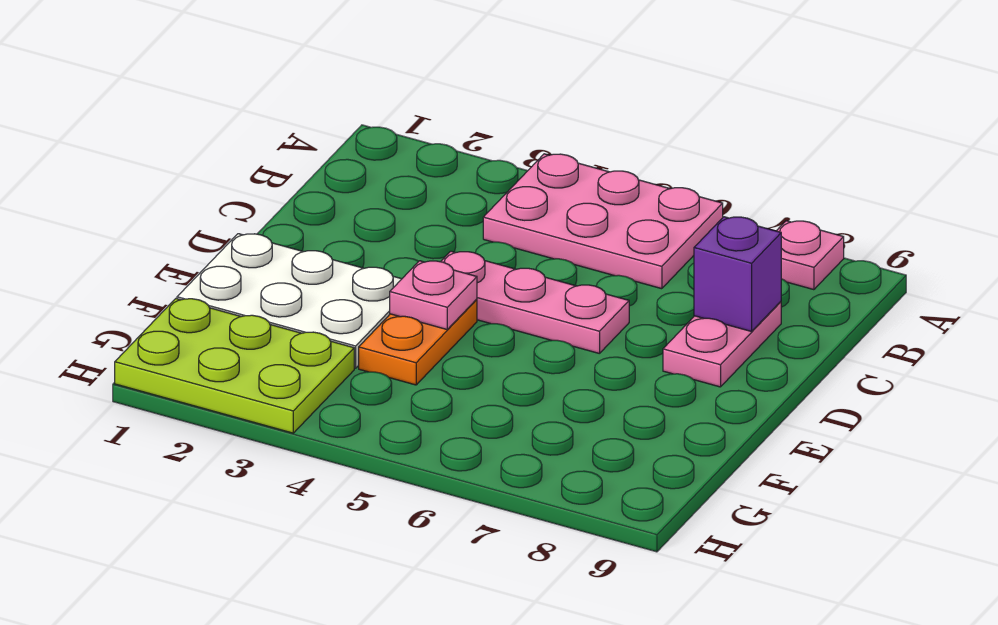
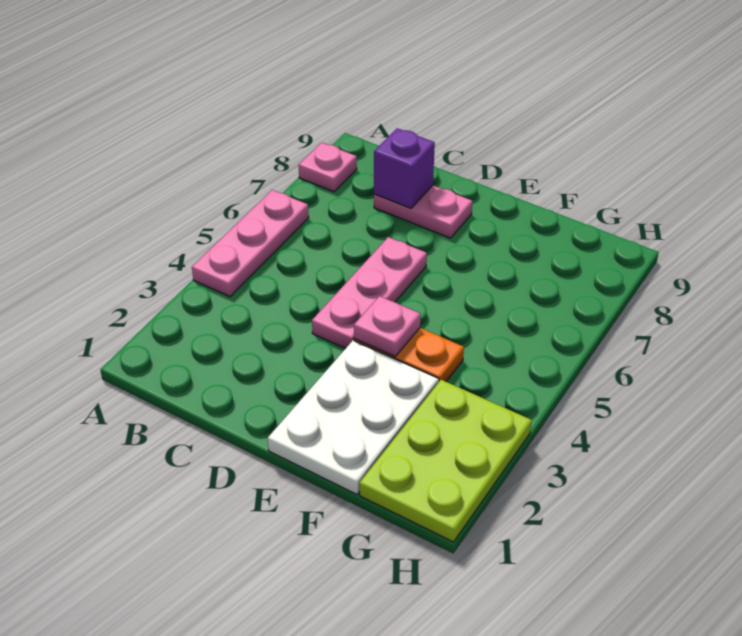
pink 2x3 plate [483,154,723,289] -> pink 1x3 plate [192,190,309,297]

